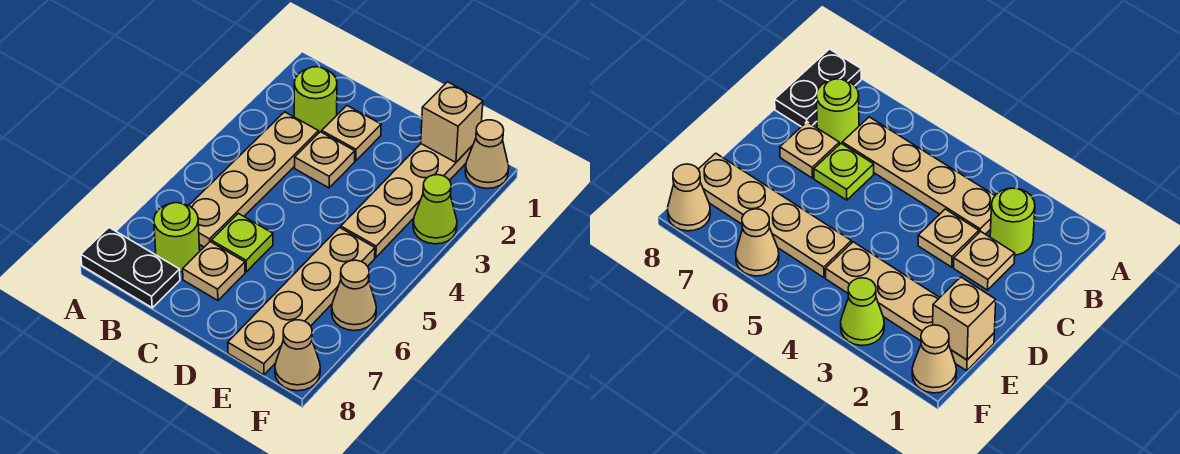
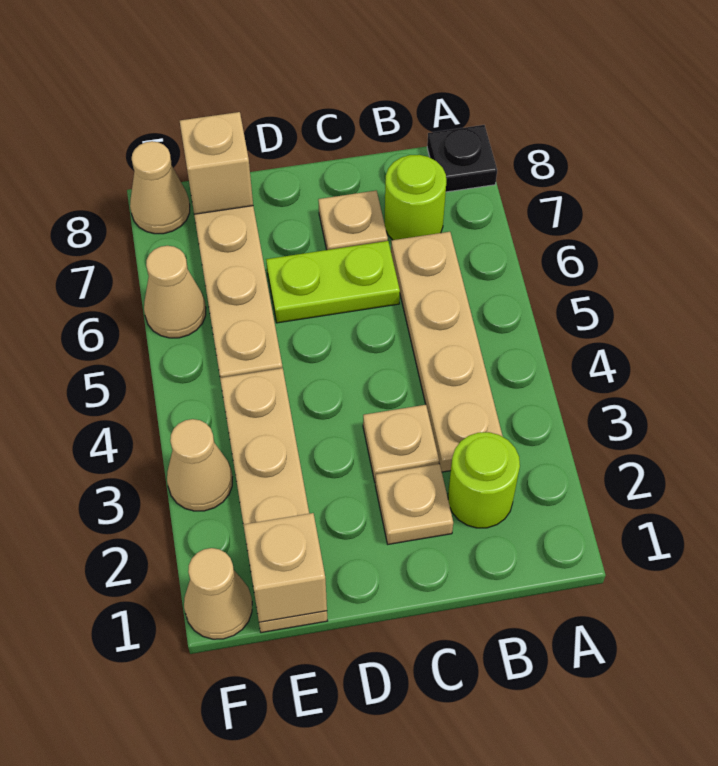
black 1x2 plate [81,228,180,308] -> black 1x1 plate [427,125,497,192]
lime 1x1 plate [211,213,273,272] -> lime 1x2 plate [266,241,400,323]
none -> tan 1x1 brick [180,112,253,214]
lime 1x1 cone [413,175,457,244] -> tan 1x1 cone [167,419,232,511]

